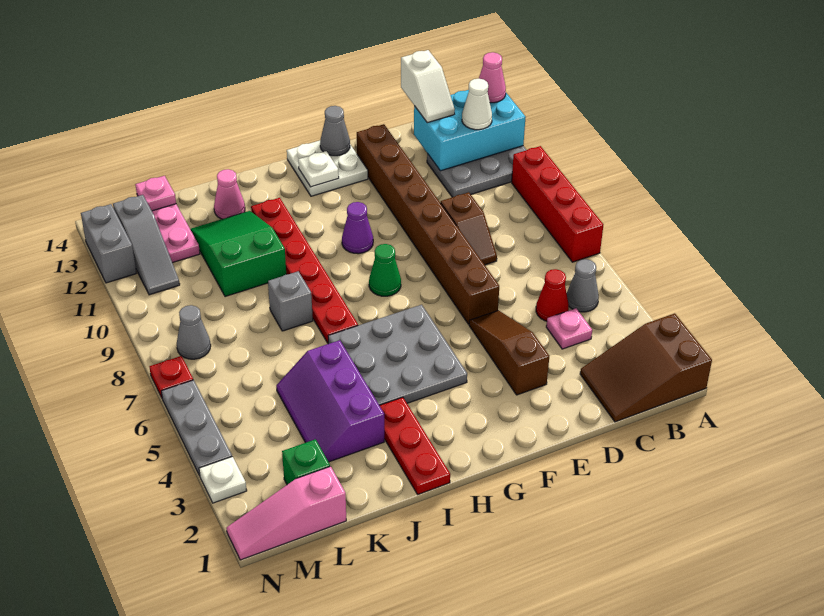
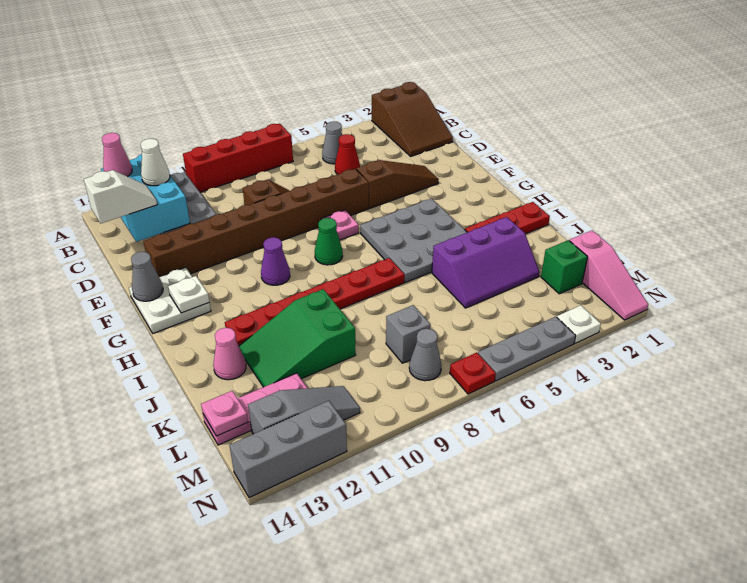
pink 1x1 plate [546,308,592,349] -> pink 1x1 plate moved to [322,210,359,240]
brown 1x3 slope [469,310,549,395] -> brown 1x3 slope turned to [356,160,439,208]
grey 1x1 brick [268,271,313,331] -> grey 1x1 brick moved to [386,305,431,363]
grey 1x2 brick [81,204,136,283] -> grey 1x3 brick [230,401,347,498]

